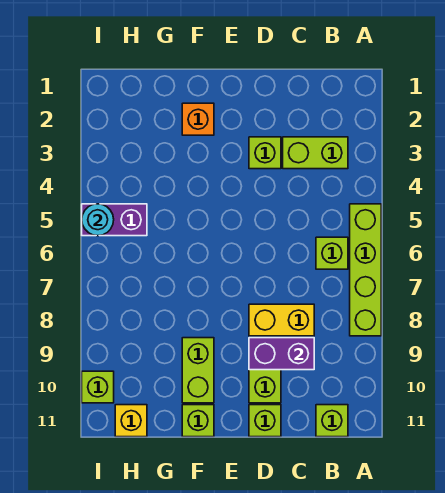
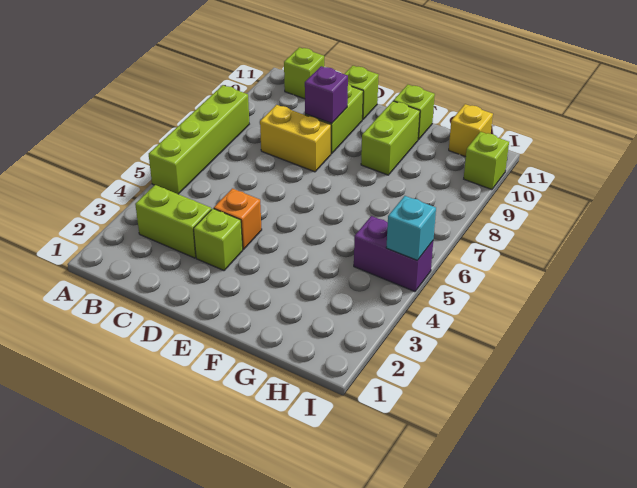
lime 1x1 brick [316,237,348,269] -> none
purple 1x2 brick [249,338,314,370] -> purple 1x1 brick [305,66,348,123]
orange 1x1 brick [182,103,214,135] -> orange 1x1 brick moved to [214,188,262,249]
cyan 1x1 round brick [82,204,114,236] -> cyan 1x1 brick [386,196,436,260]

